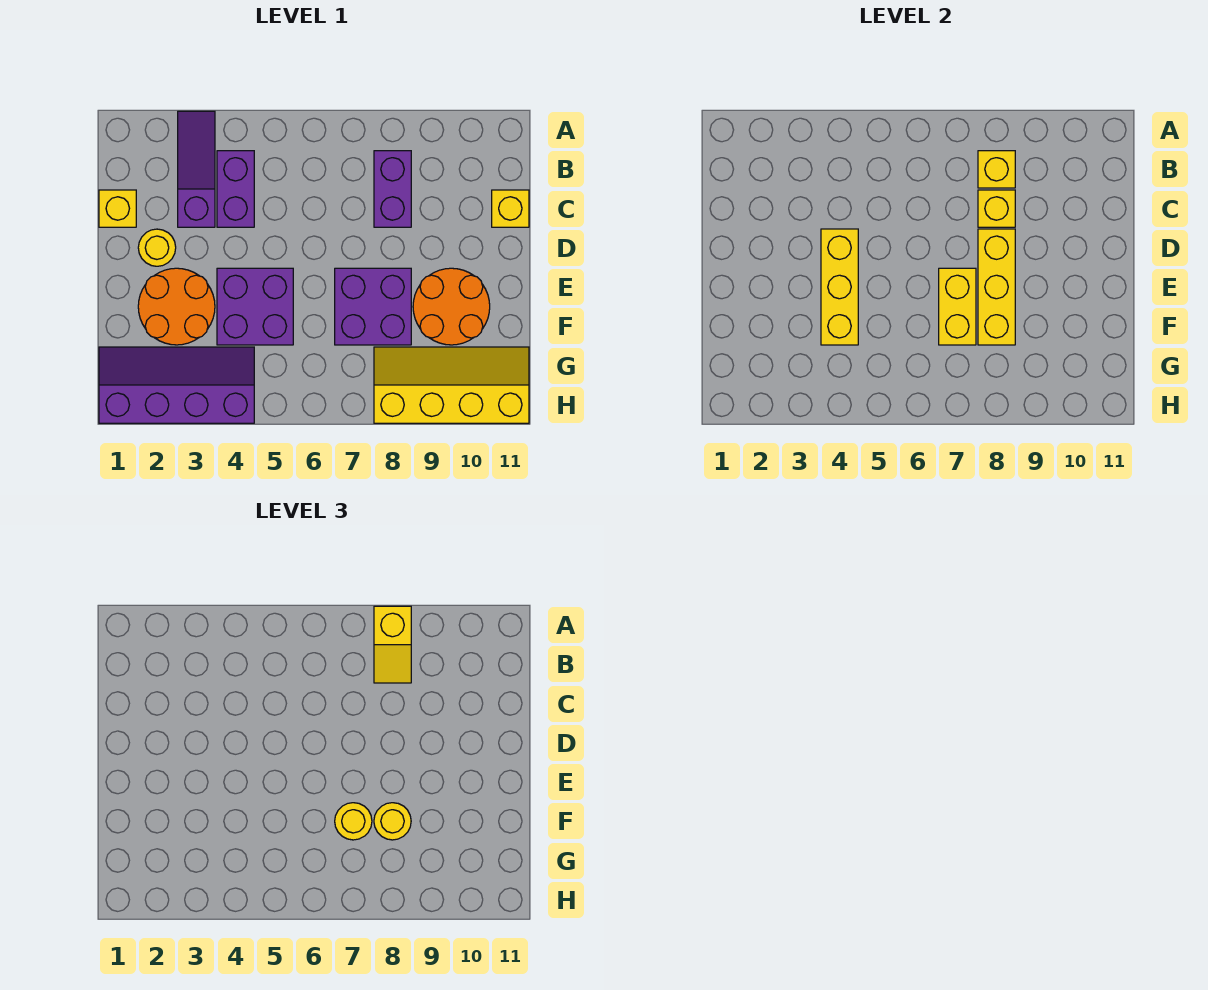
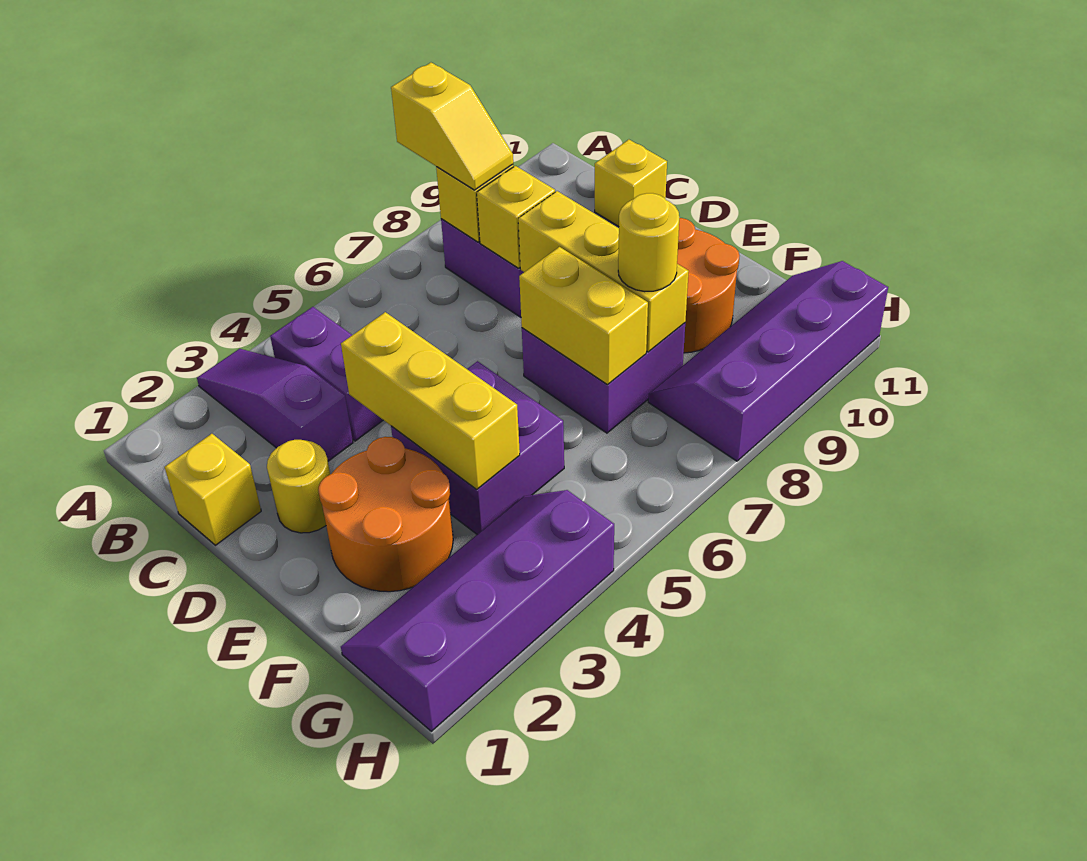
yellow 1x1 round brick [335,803,372,840] -> none
yellow 2x4 slope [374,347,529,423] -> purple 2x4 slope [648,261,888,461]

